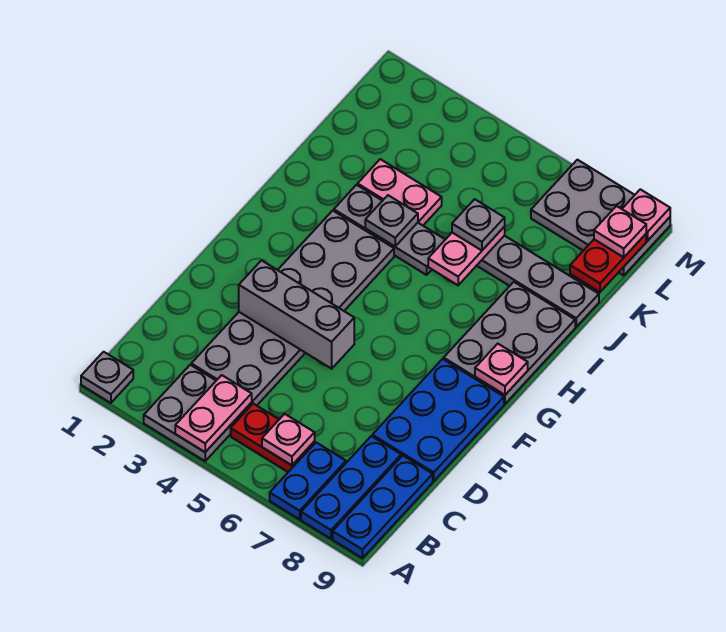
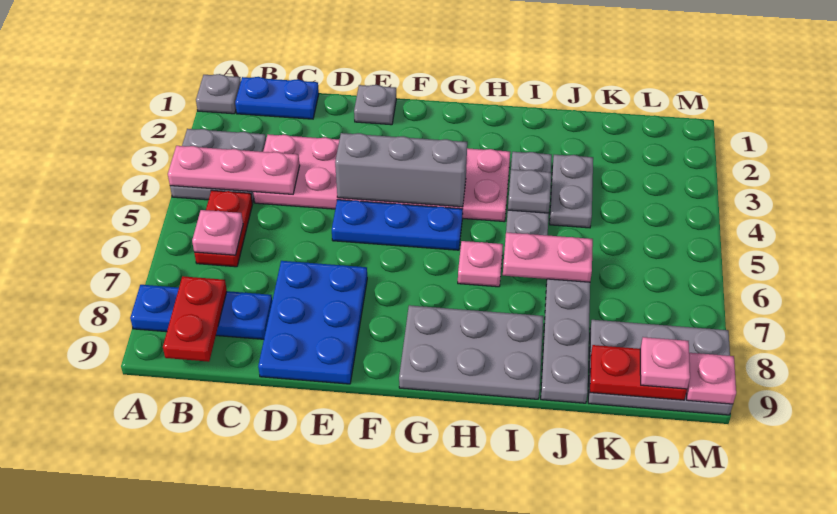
pink 1x2 plate [175,375,252,452] -> pink 1x3 plate [168,146,300,194]
blue 1x2 plate [270,442,346,519] -> blue 1x2 plate moved to [235,77,319,119]
blue 1x3 plate [333,456,433,558] -> blue 1x3 plate moved to [332,200,463,250]
none -> red 1x2 plate [163,276,227,362]
grey 2x6 plate [191,211,394,405] -> pink 2x6 plate [253,134,510,222]
blue 2x3 plate [372,359,504,481] -> blue 2x3 plate turned to [258,261,367,384]
grey 1x3 brick [239,260,354,369] -> grey 1x3 brick turned to [335,133,467,207]
pink 1x1 plate [475,344,528,395] -> pink 1x1 plate moved to [458,241,503,287]
pink 1x2 plate [358,159,442,225] -> grey 1x2 plate [550,155,593,228]
grey 1x1 plate [452,199,505,251] -> grey 1x1 plate moved to [354,85,396,125]
grey 2x3 plate [531,160,670,275] -> grey 2x3 plate turned to [588,320,733,415]

